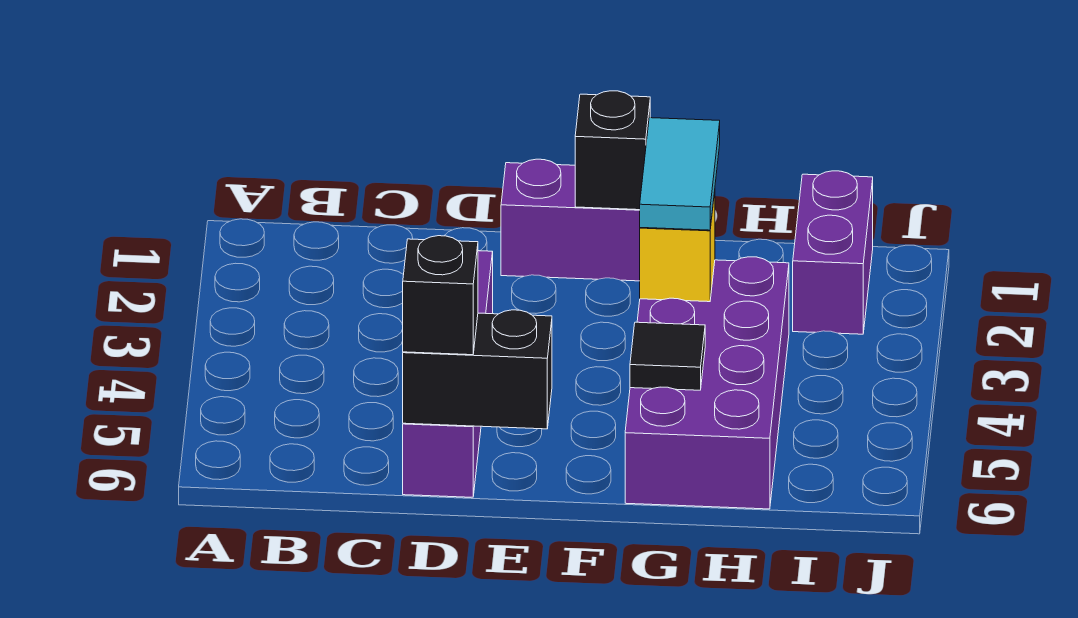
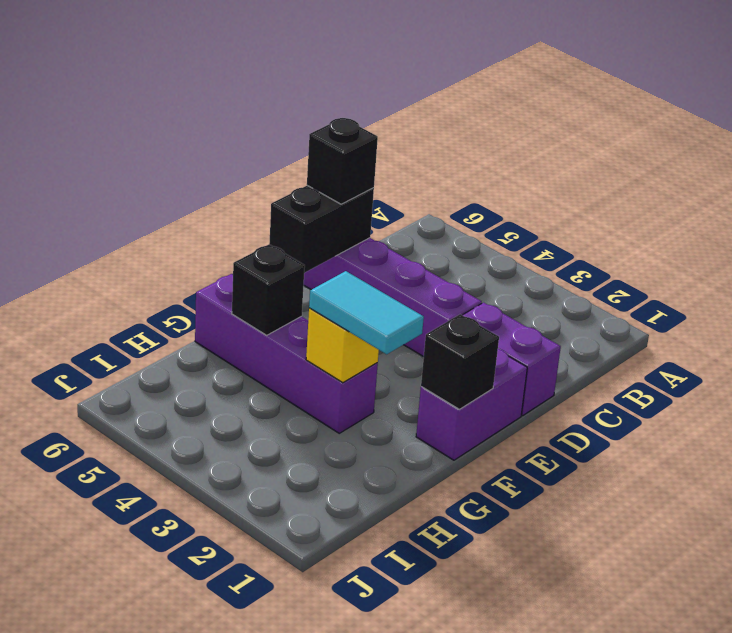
purple 2x4 brick [625,257,789,509] -> purple 1x4 brick [195,274,378,433]
black 1x1 tile [630,322,705,390] -> black 1x1 brick [232,244,305,335]
purple 1x2 brick [793,171,873,334] -> purple 1x2 brick moved to [463,302,561,416]

